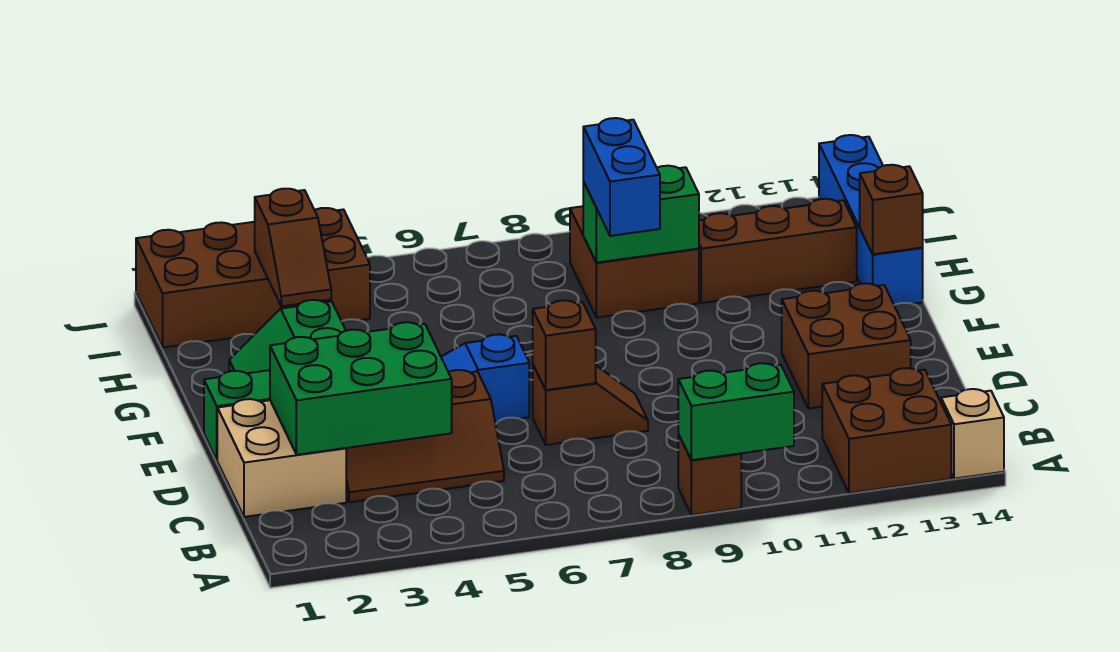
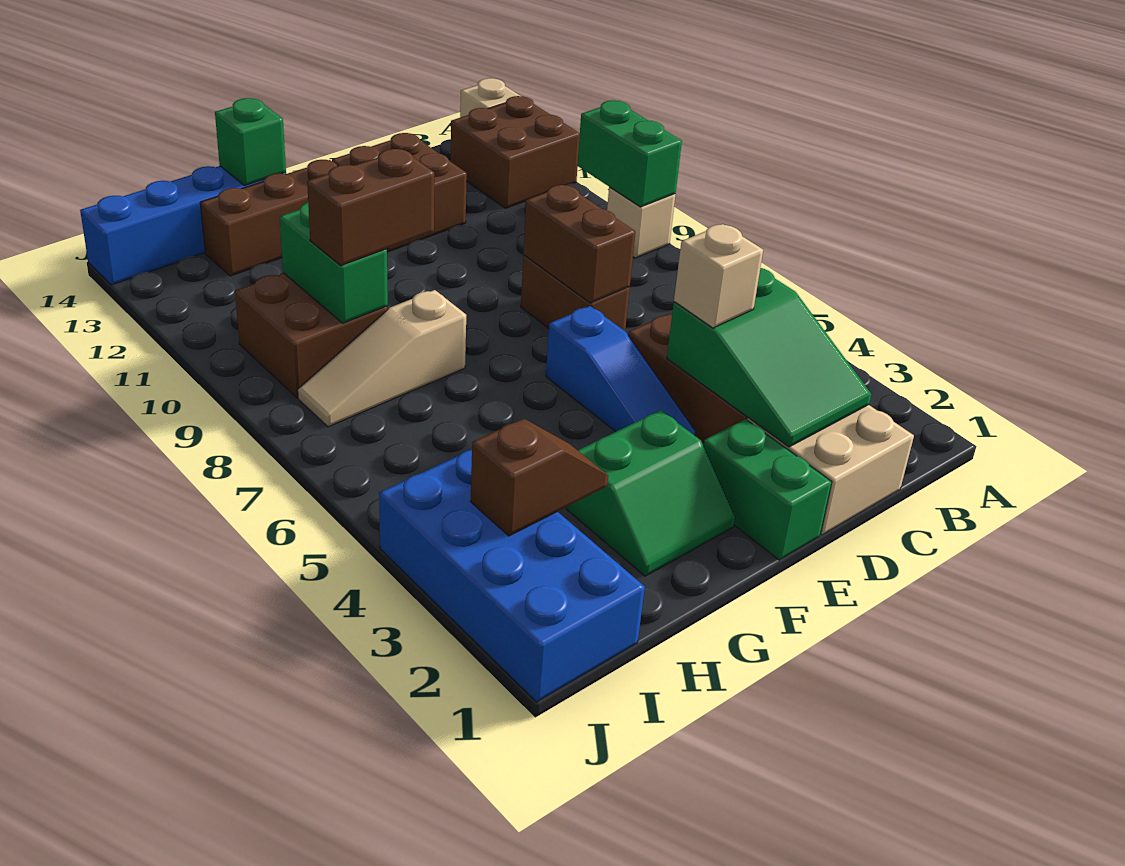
brown 1x1 brick [678,434,741,515] -> tan 1x1 brick [607,187,676,258]
green 2x3 brick [270,322,452,455] -> green 2x3 slope [667,268,871,447]
none -> tan 1x1 brick [674,224,763,328]
brown 1x2 slope [533,365,648,445] -> brown 1x2 brick [521,255,630,331]
brown 1x1 brick [533,300,596,390] -> brown 1x2 brick [523,185,635,303]
none -> tan 1x3 slope [298,290,466,427]
blue 1x2 brick [583,118,660,236] -> brown 1x2 brick [307,149,434,265]
brown 1x1 brick [860,165,923,254] -> green 1x1 brick [215,98,286,186]
brown 1x3 brick [699,199,857,303] -> brown 1x3 brick turned to [200,160,337,276]
brown 2x4 brick [136,208,370,348] -> blue 2x4 brick [379,450,645,702]

